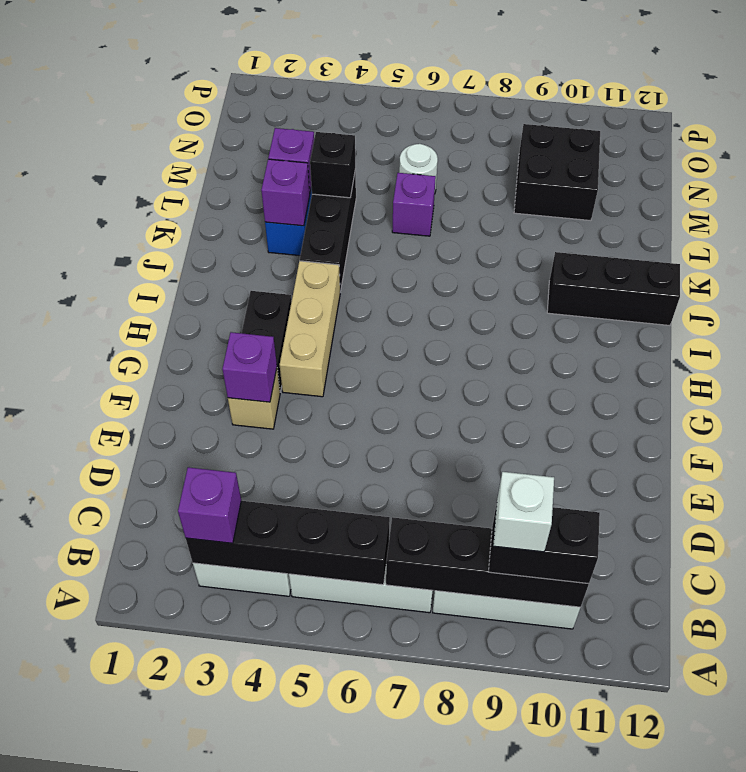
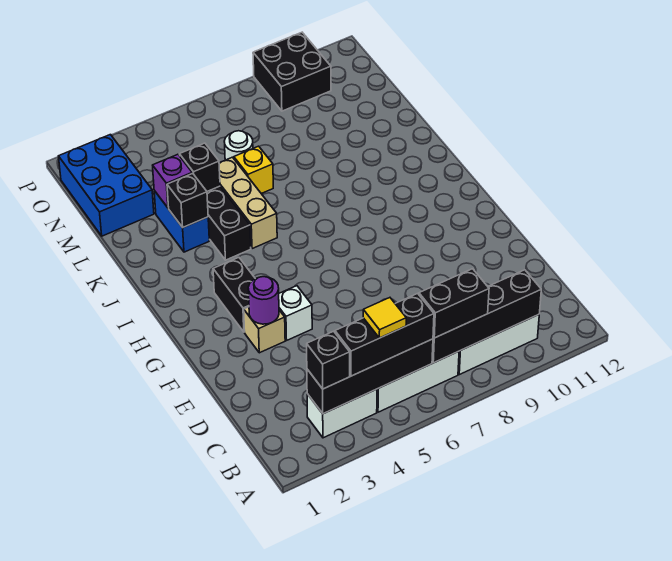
purple 1x1 brick [178,467,241,543] -> black 1x1 brick [307,331,350,389]
none -> yellow 1x1 tile [363,298,406,338]
black 1x2 brick [489,504,600,584] -> black 1x2 brick moved to [419,269,489,338]
white 1x1 brick [493,472,554,552] -> white 1x1 brick moved to [279,286,312,340]
purple 1x1 brick [222,332,277,402] -> purple 1x1 round brick [248,277,279,324]
tan 1x3 brick [280,261,340,397] -> tan 1x3 brick moved to [219,157,277,249]
black 1x3 brick [547,252,680,325] -> black 1x3 brick moved to [335,294,434,376]
purple 1x1 brick [261,159,310,226] -> black 1x1 brick [167,173,208,227]
purple 1x1 brick [392,173,436,236] -> yellow 1x1 brick [234,146,273,194]
none -> blue 2x3 brick [59,135,154,236]
black 2x2 brick [514,124,600,221] -> black 2x2 brick moved to [253,32,331,111]

